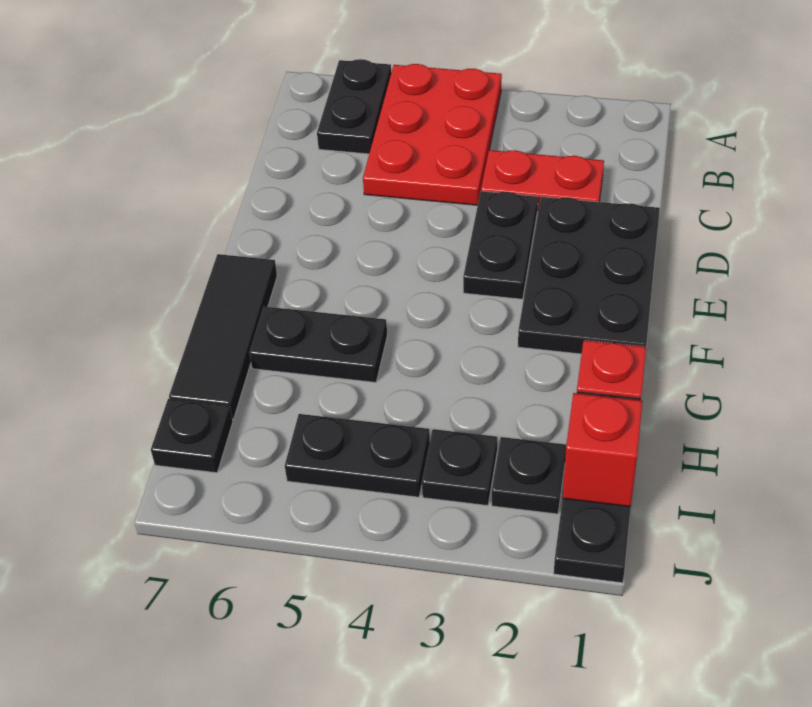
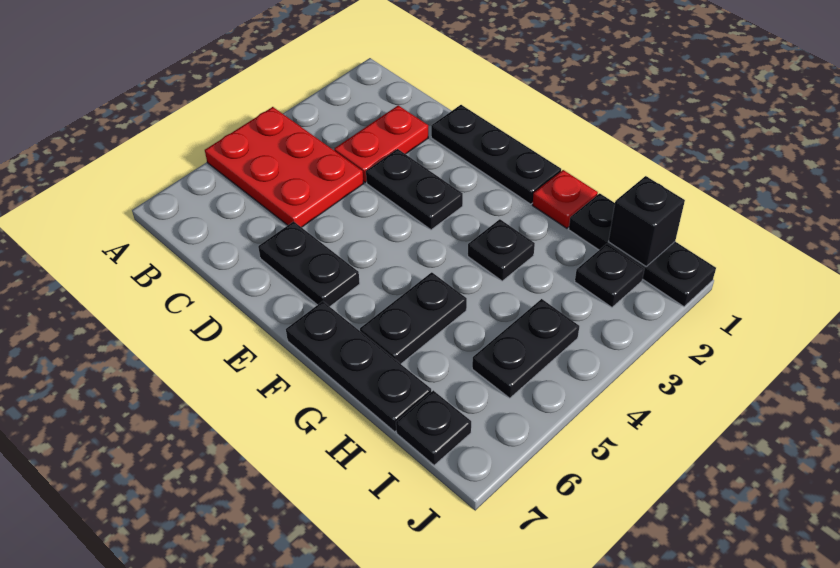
black 1x2 plate [317,59,391,154] -> black 1x2 plate moved to [258,221,360,306]
black 2x3 plate [518,197,660,354] -> black 1x3 plate [431,105,561,204]
black 1x3 tile [169,254,277,419] -> black 1x3 plate [286,301,431,432]
red 1x1 brick [563,393,643,507] -> black 1x1 brick [609,176,685,266]
black 1x1 plate [422,429,497,506] -> black 1x1 plate moved to [468,219,535,281]

